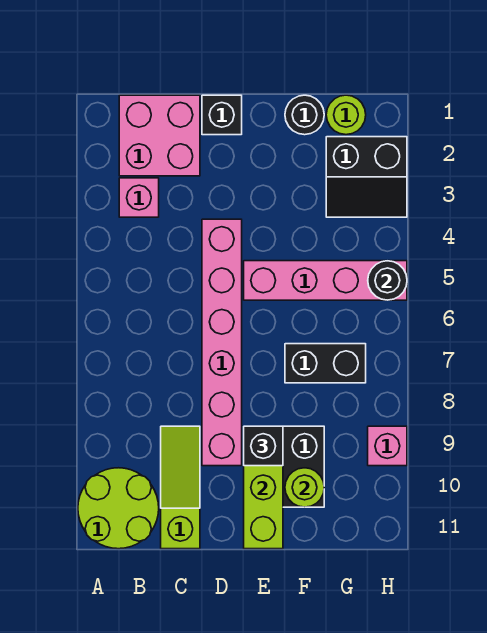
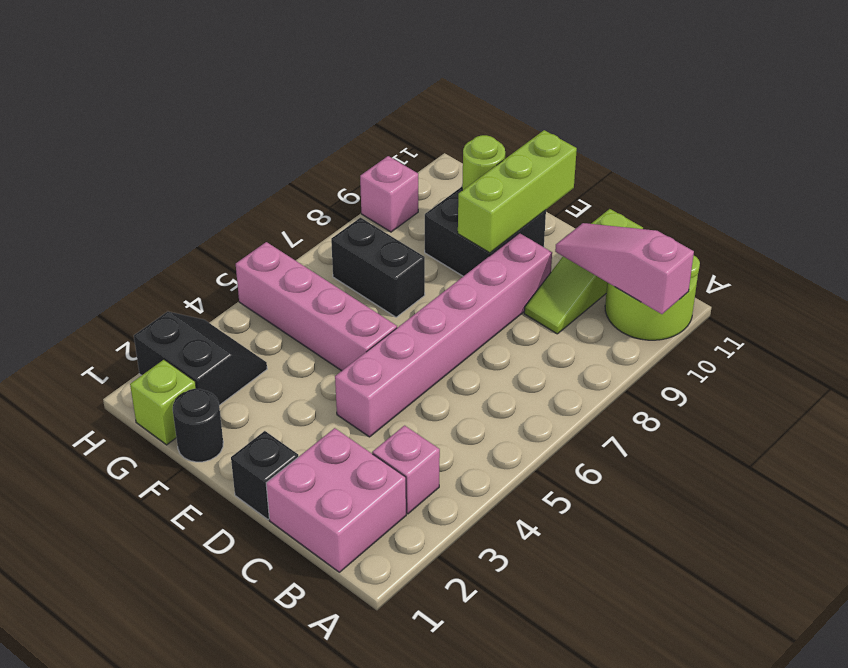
none -> pink 1x3 slope [555,223,694,314]
black 1x1 brick [244,426,283,466] -> none
lime 1x1 round brick [326,95,366,135] -> lime 1x1 brick [130,360,196,445]
black 1x1 round brick [368,261,407,300] -> none

